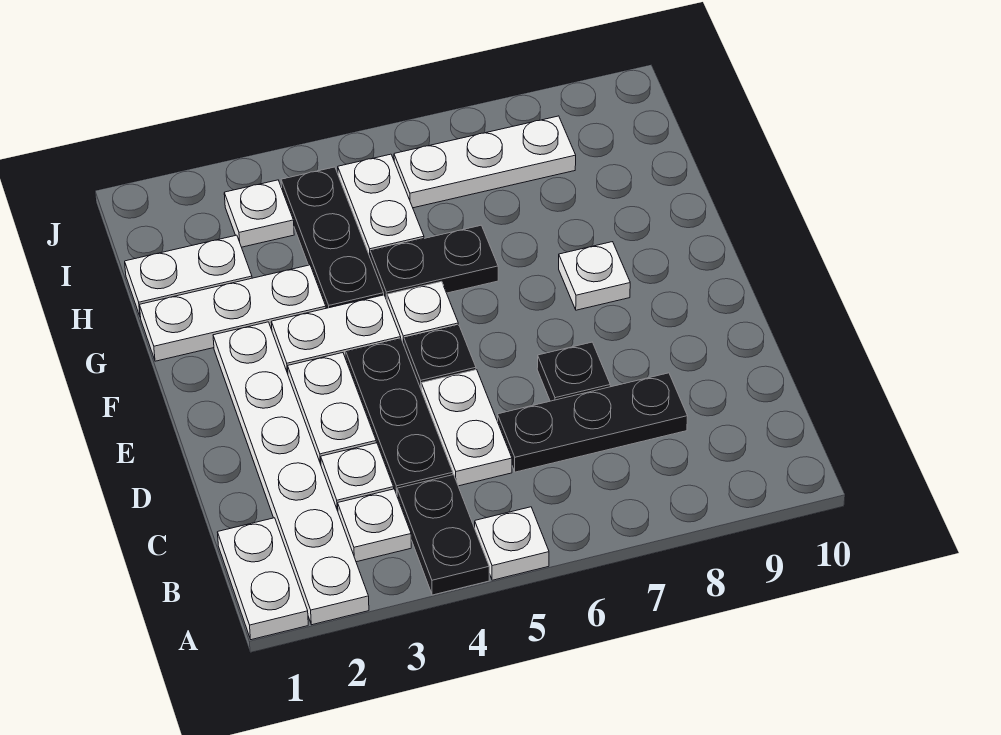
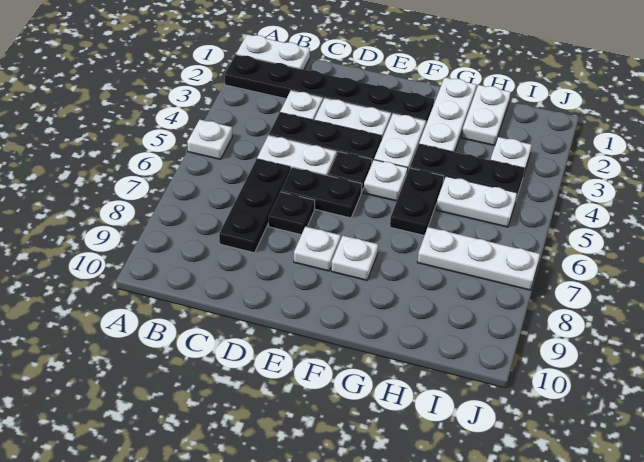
white 1x6 plate [213,322,369,625] -> black 1x6 plate [225,55,434,126]
black 1x2 plate [397,475,489,595] -> black 1x2 plate moved to [281,167,362,218]
white 1x1 plate [338,489,411,562] -> white 1x1 plate moved to [294,227,341,271]
white 1x3 plate [394,116,576,208] -> white 1x3 plate turned to [417,227,540,290]

